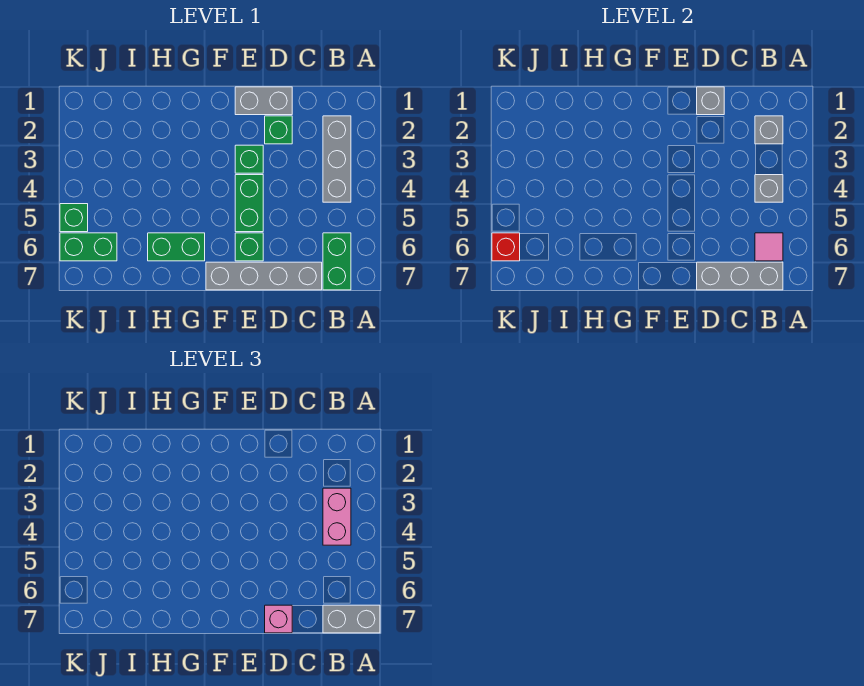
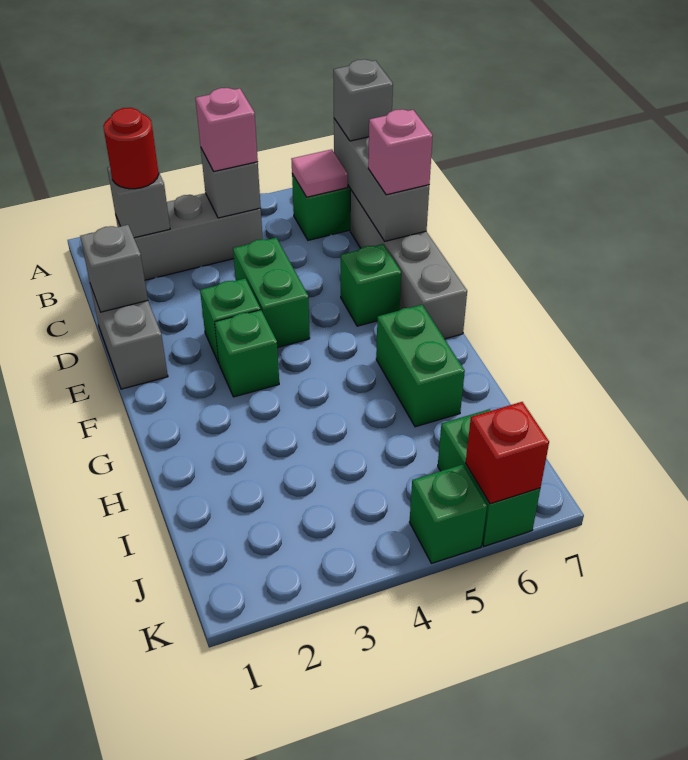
grey 1x2 brick [323,605,380,633] -> grey 1x1 brick [333,59,393,141]
none -> red 1x1 round brick [103,108,159,189]
pink 1x2 brick [323,488,351,545] -> pink 1x1 brick [195,88,258,171]
green 1x1 brick [265,116,292,144] -> green 1x1 brick moved to [215,310,279,397]
green 1x2 brick [235,175,263,232] -> green 1x2 brick turned to [233,238,310,348]

